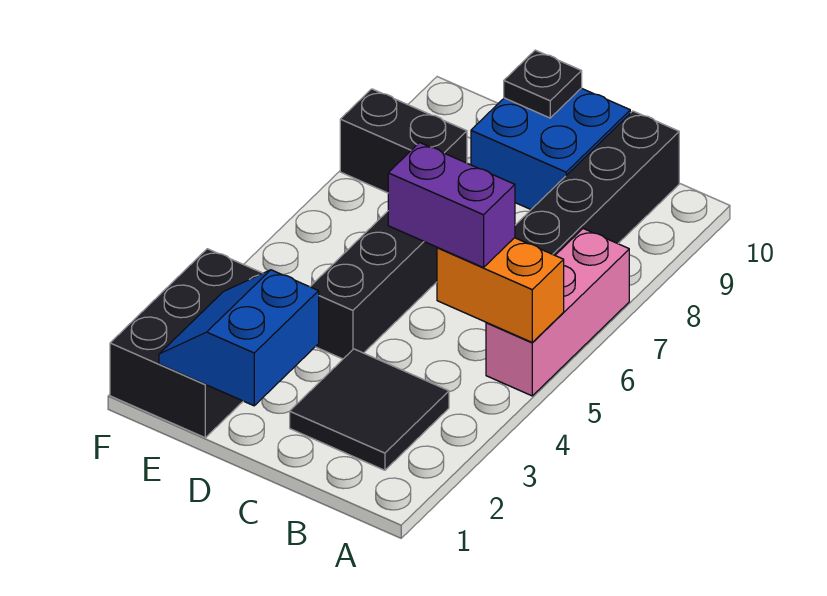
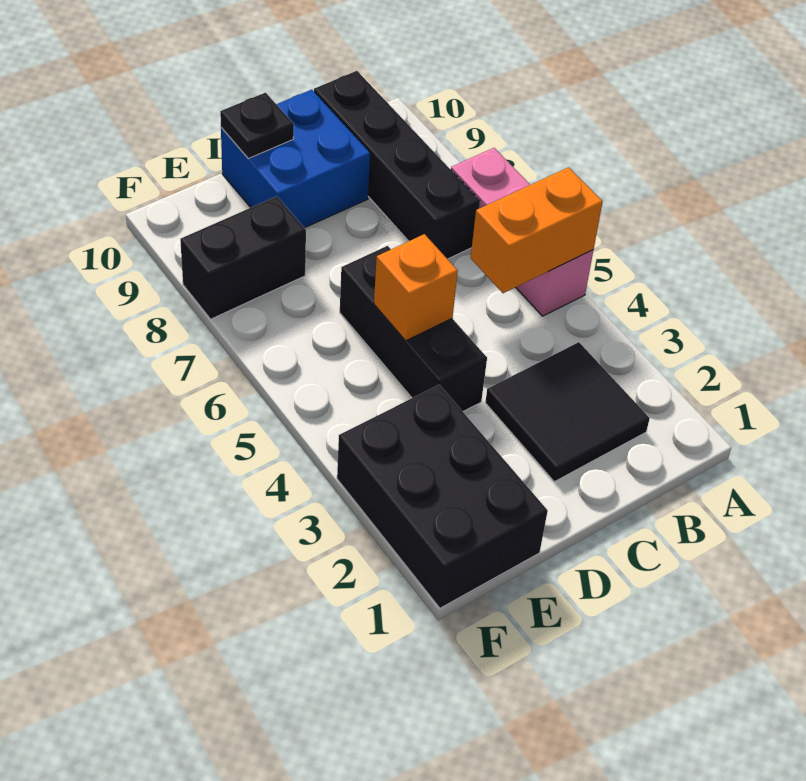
purple 1x2 brick [388,143,515,268] -> none
blue 2x2 slope [159,270,319,406] -> none
none -> orange 1x1 brick [374,234,458,341]

